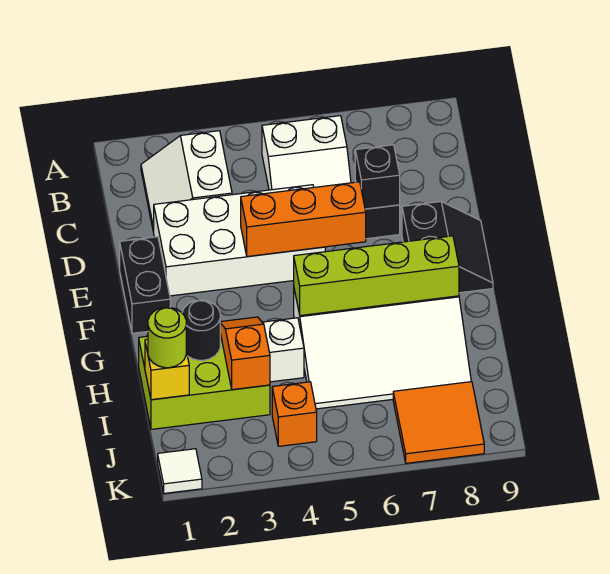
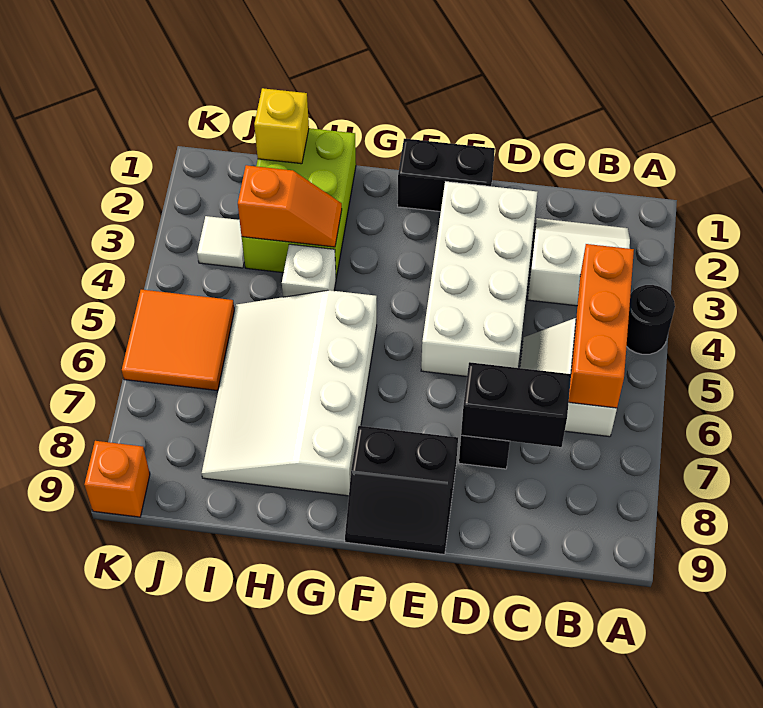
black 1x1 brick [355,145,400,209] -> black 1x2 brick [461,362,571,447]
orange 1x3 brick [241,182,366,257] -> orange 1x3 brick moved to [569,244,634,408]
lime 1x4 brick [294,236,459,316] -> none
black 1x1 round brick [182,300,220,360] -> black 1x1 round brick moved to [627,285,675,354]
lime 1x1 round brick [148,308,186,368] -> none
orange 1x1 brick [272,382,317,446] -> orange 1x1 brick moved to [84,441,150,517]
orange 2x2 tile [393,382,484,463] -> orange 2x2 tile moved to [122,290,234,391]
white 1x1 tile [158,449,202,493] -> white 1x1 tile moved to [197,216,244,268]

